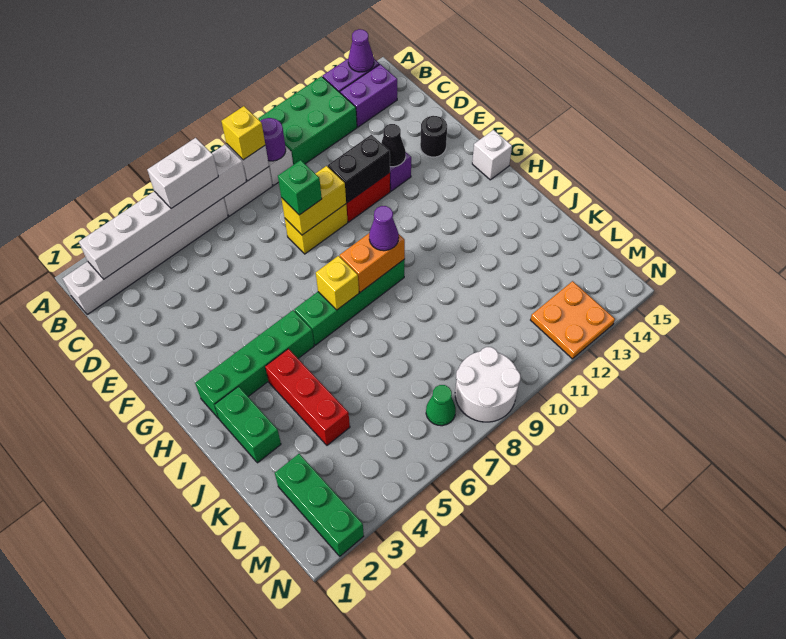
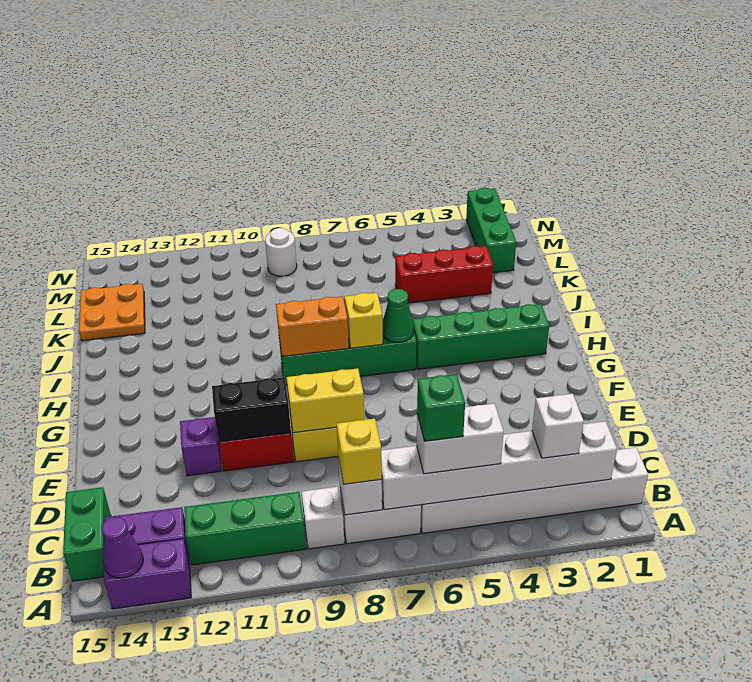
green 2x3 brick [258,76,357,165] -> green 1x3 brick [184,492,306,565]
purple 1x1 round brick [260,118,286,161] -> none
green 1x1 brick [278,160,322,215] -> green 1x1 brick moved to [417,374,465,441]
black 1x1 cone [381,124,406,167] -> none
black 1x1 round brick [420,116,447,157] -> none
white 1x1 brick [472,130,512,180] -> white 1x1 brick moved to [532,394,584,458]
purple 1x1 cone [369,206,399,251] -> none
green 1x2 brick [215,387,281,463] -> green 1x2 brick moved to [63,487,111,581]
red 1x3 brick [265,349,350,445] -> red 1x3 brick turned to [395,246,493,303]
green 1x1 cone [426,385,456,426] -> green 1x1 cone moved to [383,289,414,342]
white 2x2 round brick [455,347,520,422] -> white 1x1 round brick [265,228,297,276]
orange 2x2 plate [531,281,615,359] -> orange 2x2 plate moved to [79,284,145,341]

